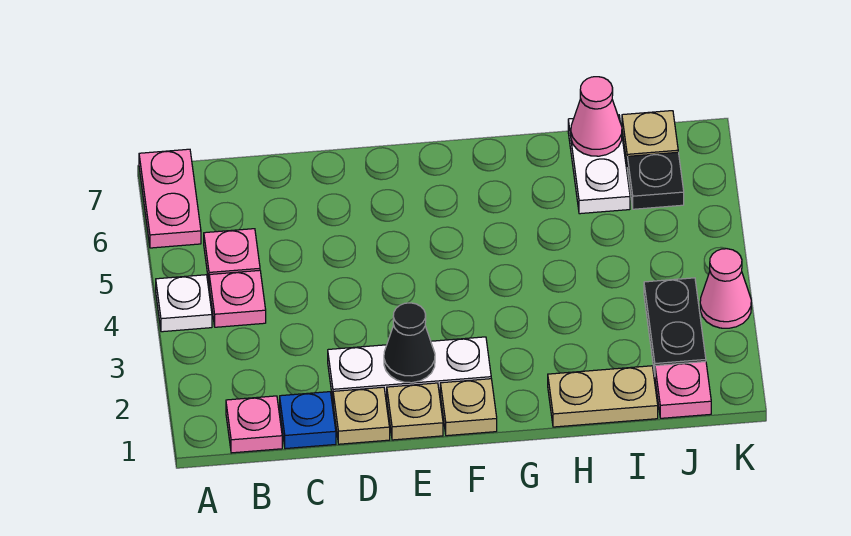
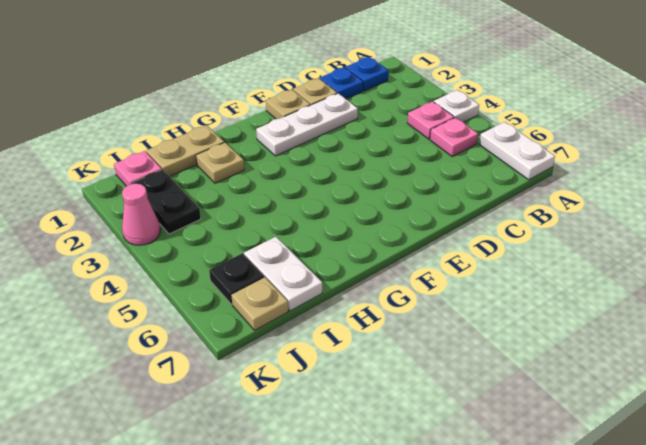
pink 1x2 plate [139,149,201,248] -> white 1x2 plate [479,122,555,180]
pink 1x1 plate [226,396,282,453] -> blue 1x1 plate [346,57,389,91]
black 1x1 cone [384,303,435,383] -> none
tan 1x1 plate [440,379,497,436] -> tan 1x1 plate moved to [196,142,244,183]
pink 1x1 cone [571,77,622,156] -> none

